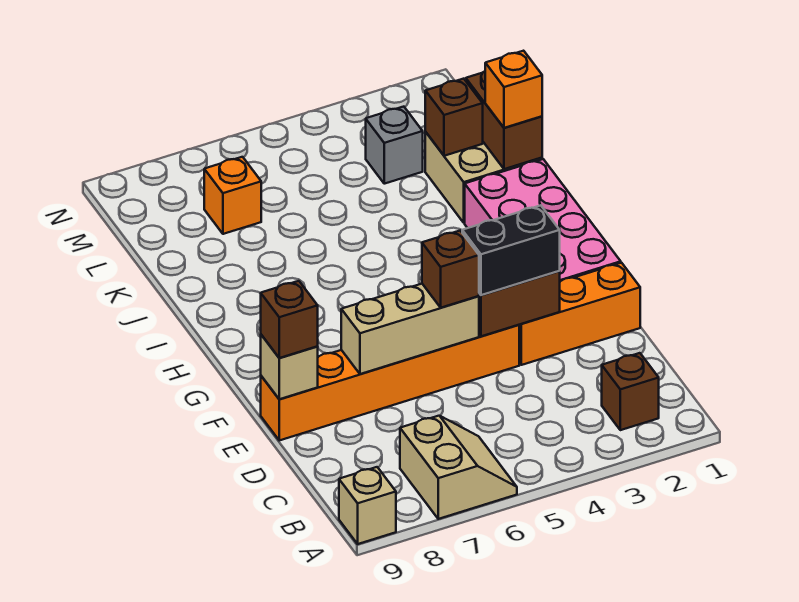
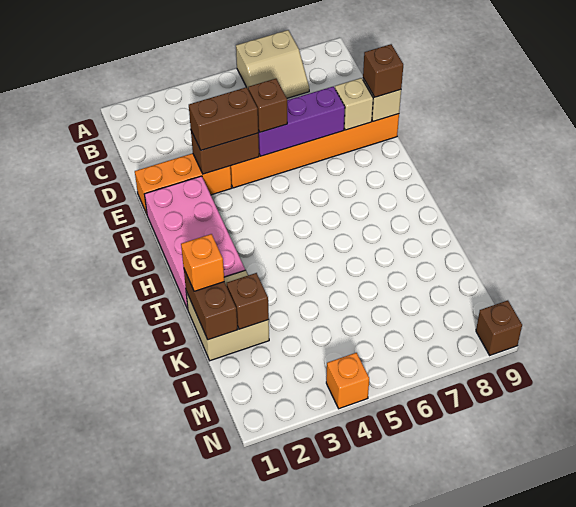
tan 2x2 slope [400,416,517,519] -> tan 2x2 slope turned to [236,30,309,98]
tan 1x1 brick [339,467,396,544] -> tan 1x1 brick moved to [335,78,373,130]
brown 1x1 brick [602,353,659,430] -> brown 1x1 brick moved to [476,300,522,355]
black 1x2 brick [462,205,560,295] -> brown 1x2 brick [189,87,259,150]
tan 1x3 brick [341,284,479,374] -> purple 1x3 brick [258,87,345,156]
grey 1x1 brick [366,107,423,184] -> none
orange 1x1 brick [204,157,261,234] -> orange 1x1 brick moved to [326,353,369,409]

